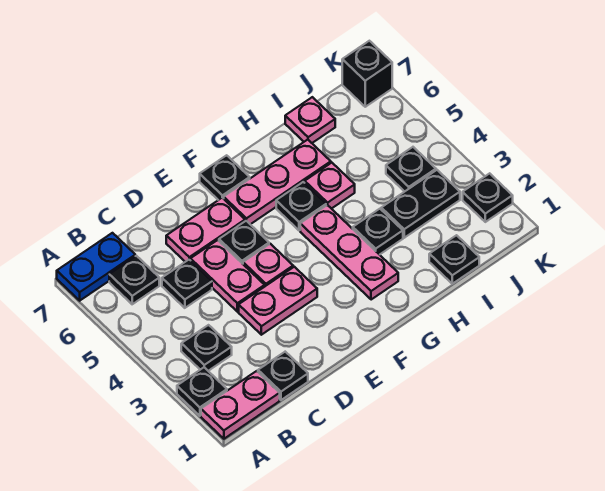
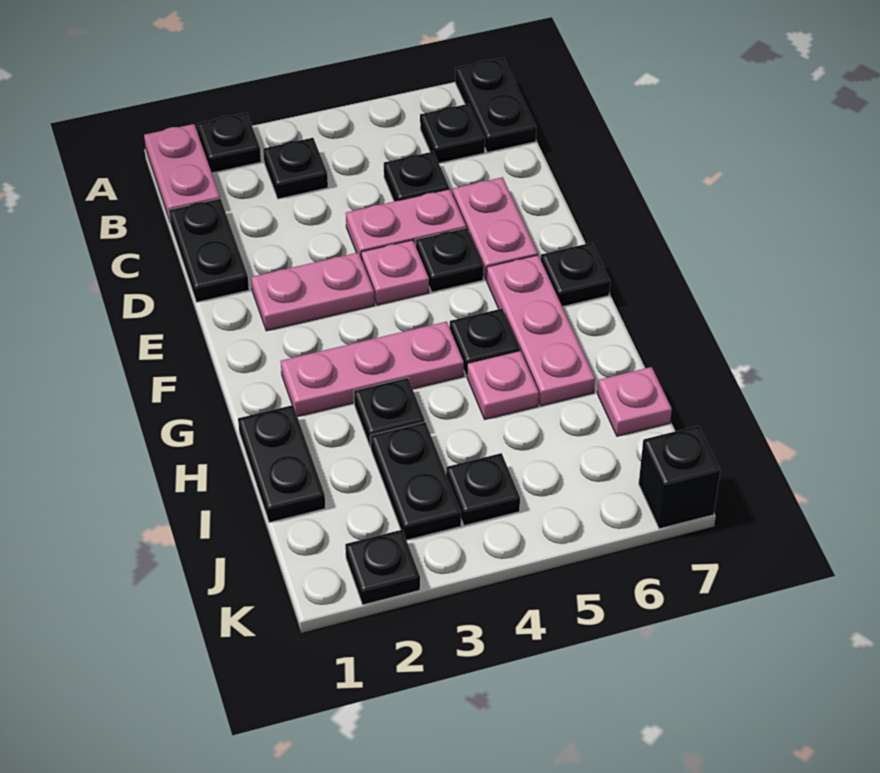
blue 1x2 plate [57,233,135,301] -> black 1x2 plate [455,58,536,153]
black 1x1 plate [258,352,308,400] -> black 1x2 plate [169,199,249,302]
pink 1x2 plate [239,267,317,335] -> pink 1x2 plate turned to [251,252,374,331]
black 1x1 plate [429,235,479,284] -> black 1x2 plate [238,405,325,523]

